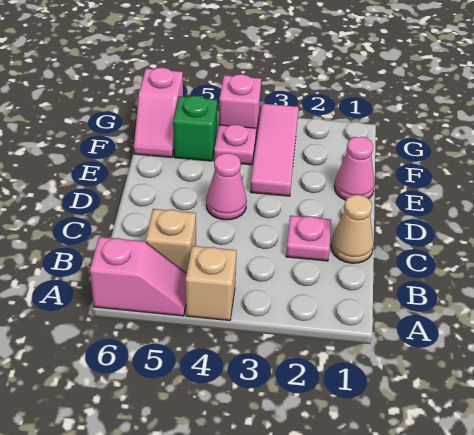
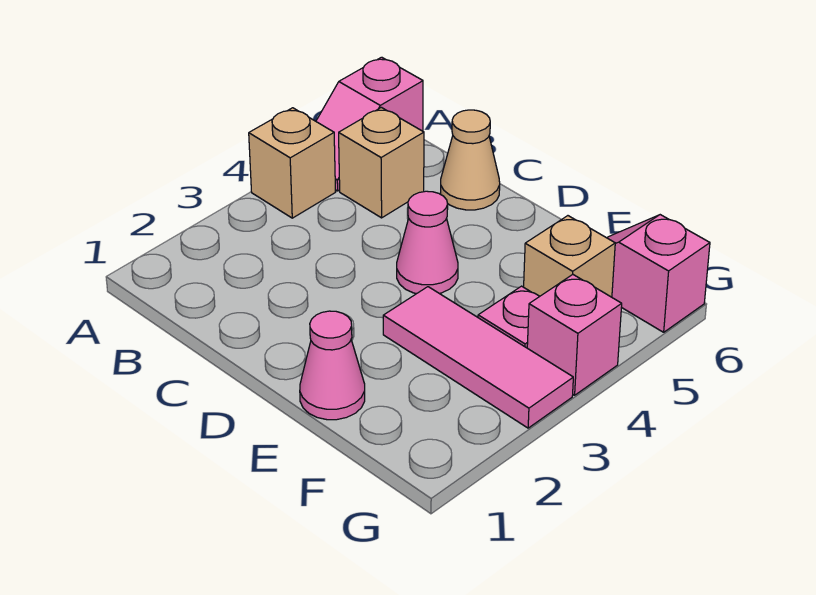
tan 1x1 cone [331,195,374,263] -> tan 1x1 cone moved to [441,110,500,210]
pink 1x1 plate [286,216,331,261] -> none
green 1x1 brick [173,96,217,161] -> tan 1x1 brick [524,216,615,297]

